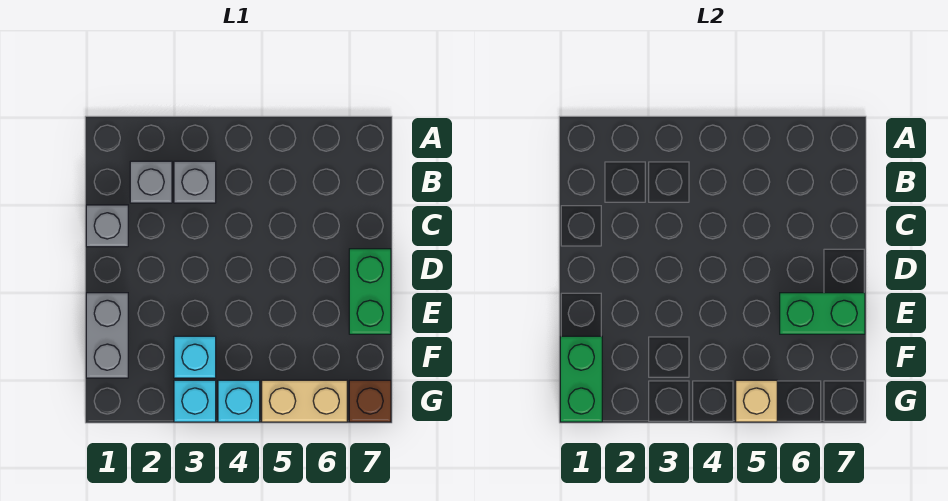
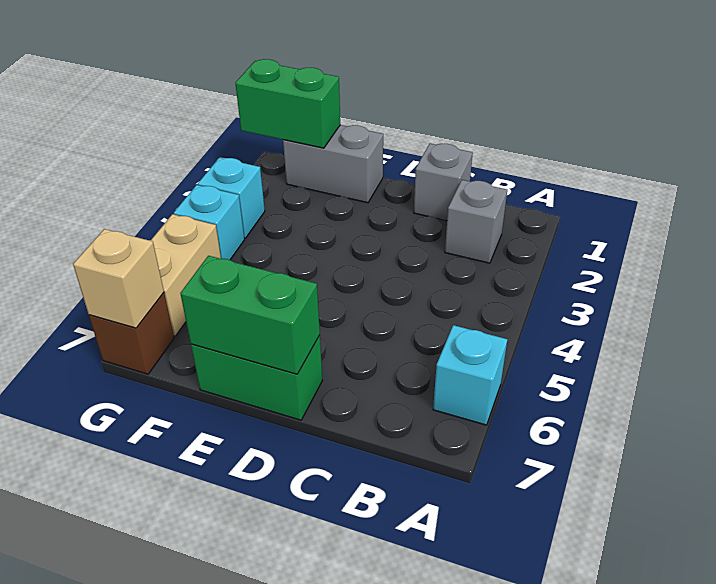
grey 1x1 brick [174,161,216,203] -> none
green 1x2 brick [780,293,865,334] -> green 1x2 brick turned to [180,256,320,374]
cyan 1x1 brick [174,336,216,378] -> cyan 1x1 brick moved to [433,325,507,425]
tan 1x1 brick [736,380,777,422] -> tan 1x1 brick moved to [73,229,164,328]

